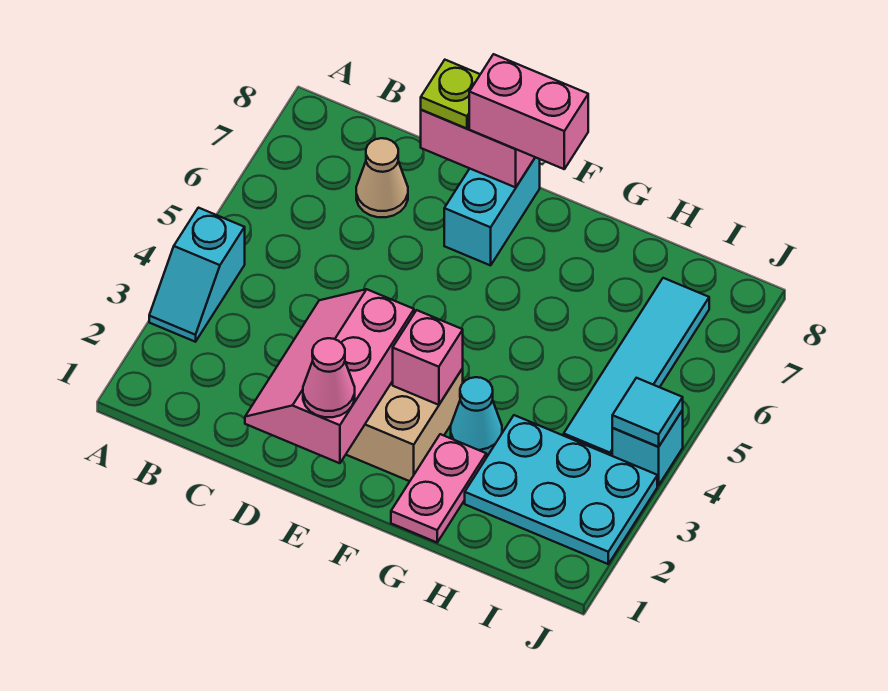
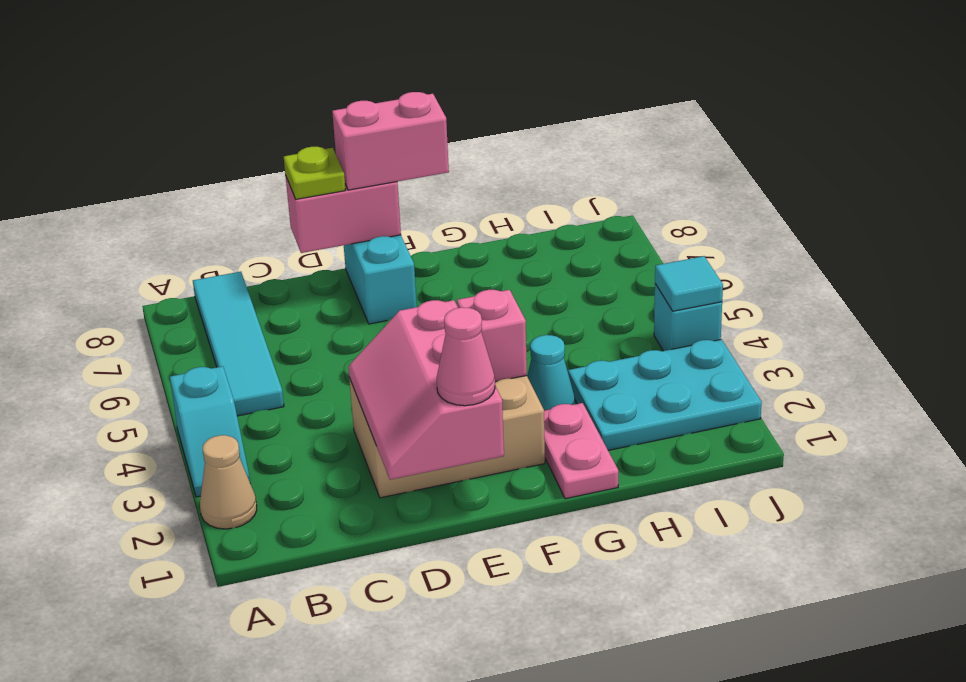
tan 1x1 cone [356,138,408,217] -> tan 1x1 cone moved to [200,435,257,529]
cyan 1x4 tile [564,278,709,456] -> cyan 1x4 tile moved to [193,272,284,416]

